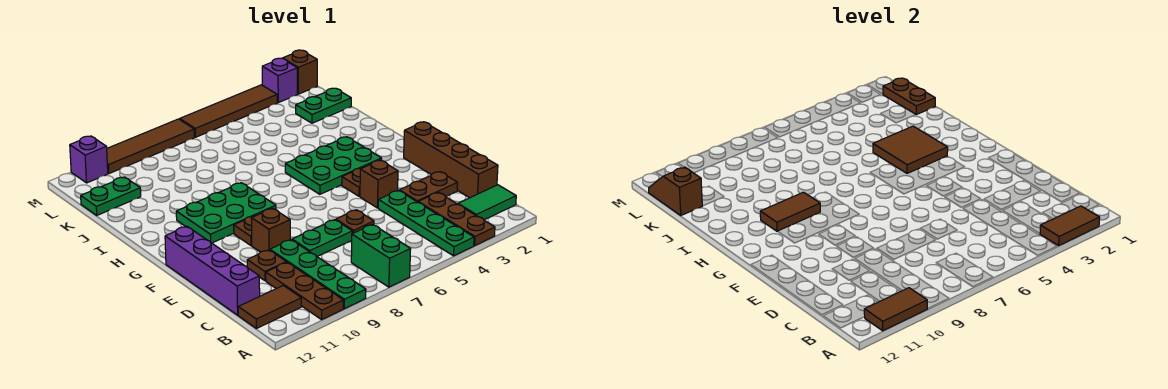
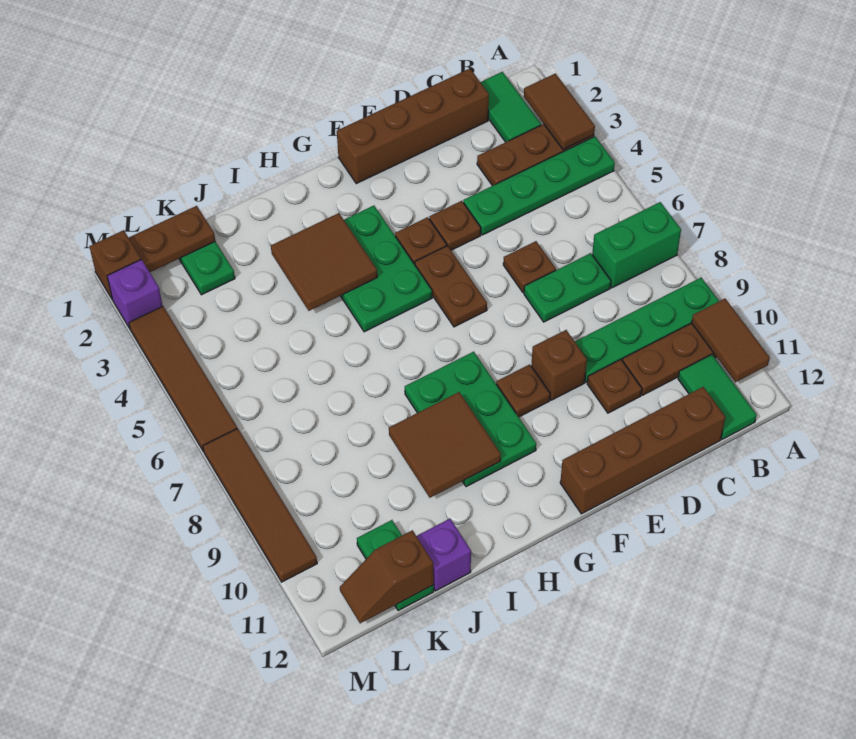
brown 1x2 tile [238,285,301,328] -> green 1x2 tile [678,355,757,439]
purple 1x4 brick [165,226,260,315] -> brown 1x4 brick [560,387,725,514]
brown 1x2 plate [399,172,458,202] -> brown 1x2 plate moved to [415,246,487,327]
green 1x2 plate [292,220,353,256] -> green 1x2 plate turned to [524,253,611,322]
brown 1x1 brick [360,160,398,208] -> brown 1x1 plate [429,201,481,250]
brown 1x2 tile [760,192,820,231] -> brown 2x2 tile [389,392,501,498]
purple 1x1 brick [70,136,108,183] -> purple 1x1 brick moved to [417,519,471,591]

